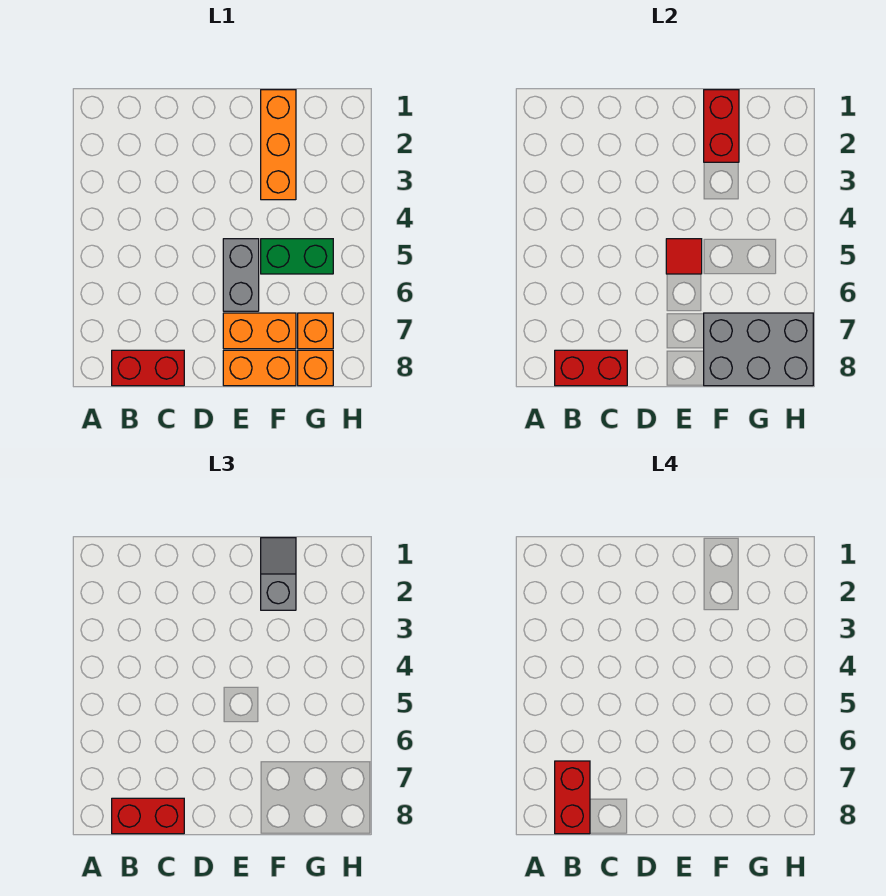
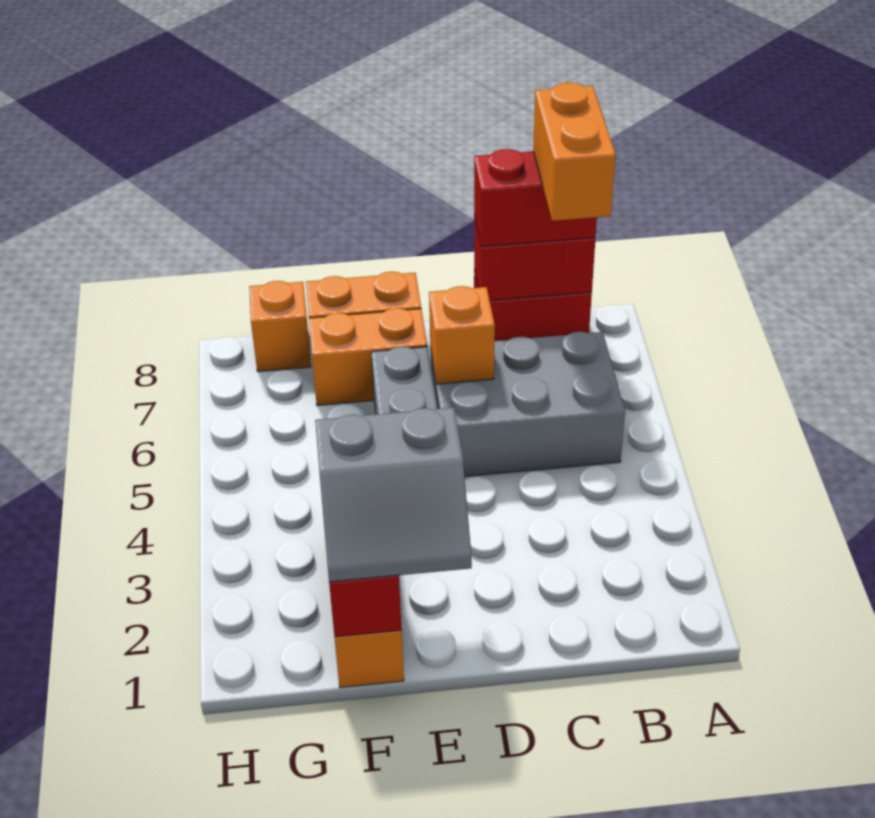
red 1x2 brick [555,761,590,834] -> orange 1x2 brick [533,83,616,221]
red 1x1 tile [666,239,702,274] -> none
grey 1x2 slope [261,538,296,610] -> grey 2x2 slope [315,408,472,582]
green 1x2 brick [261,239,333,274] -> none
grey 2x3 brick [704,313,813,386] -> grey 2x3 brick moved to [430,332,625,476]
orange 1x1 brick [298,313,333,349] -> orange 1x1 brick moved to [429,286,495,384]

